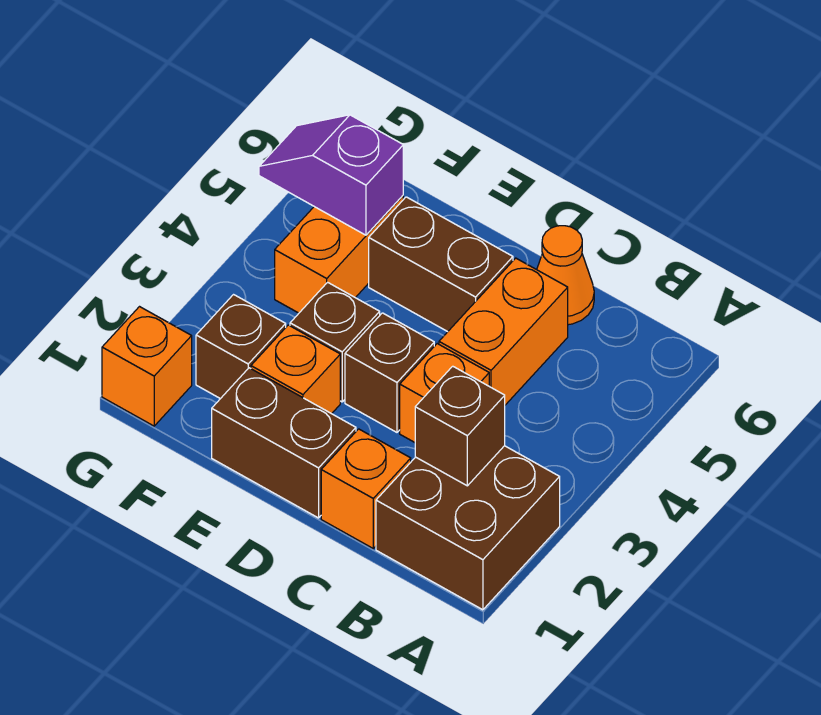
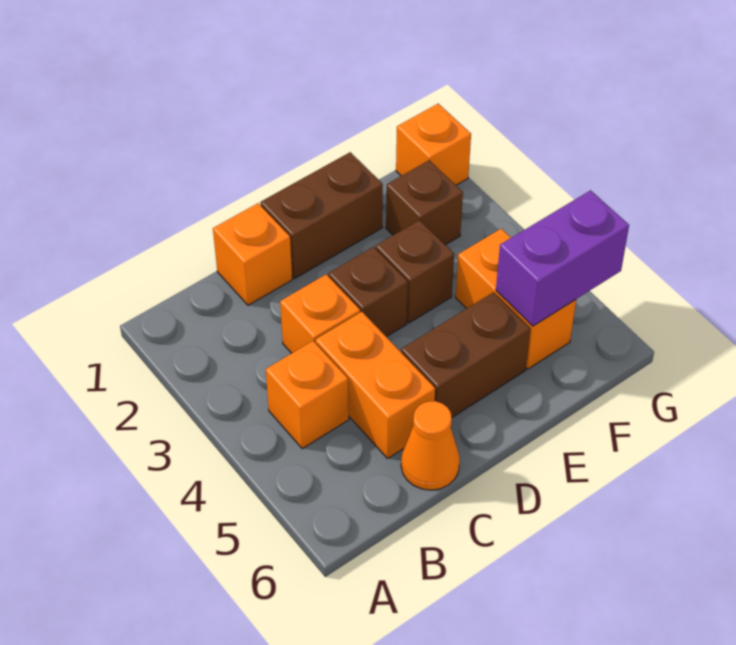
brown 2x2 brick [376,446,560,610] -> none
brown 1x1 brick [415,366,505,486] -> none
orange 1x1 brick [251,325,340,414] -> orange 1x1 brick moved to [266,341,349,449]
purple 1x2 slope [259,115,403,235] -> purple 1x2 brick [496,190,629,326]

